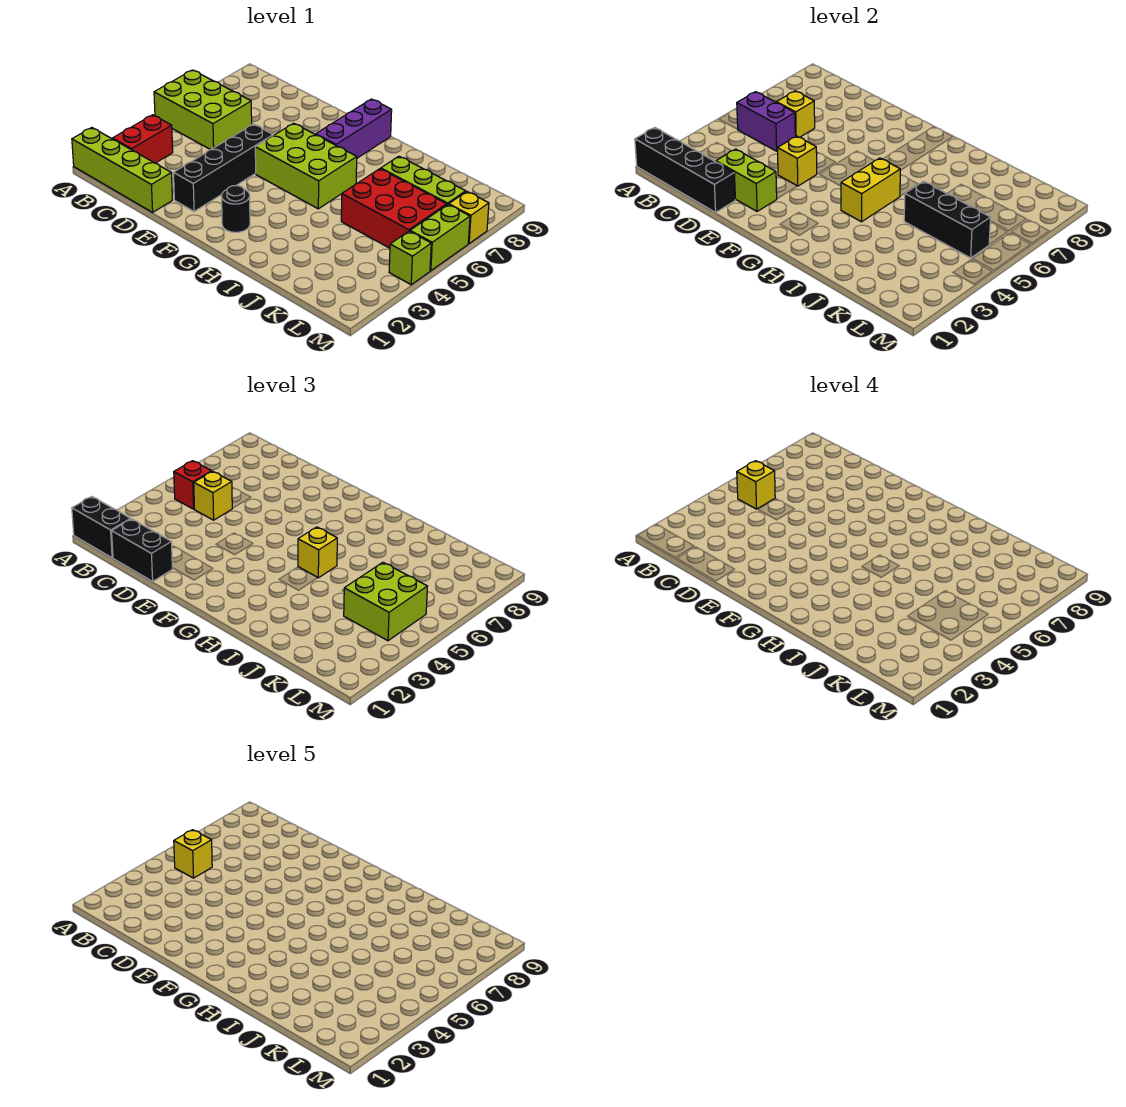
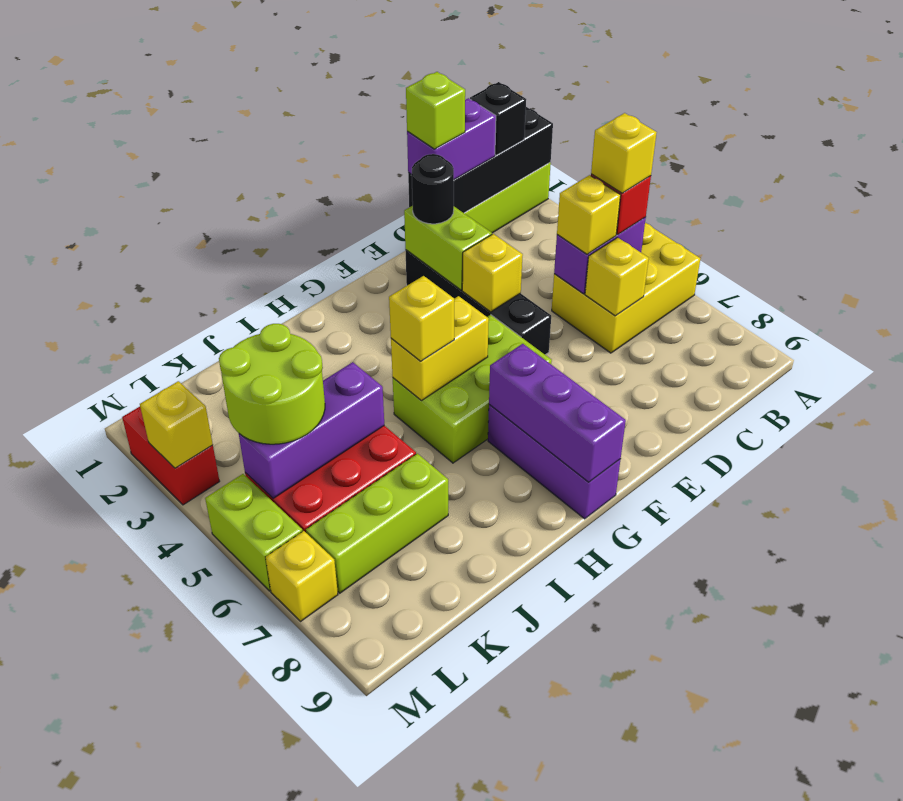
black 1x2 brick [72,497,130,558] -> black 1x1 brick [470,82,526,155]
lime 2x3 brick [154,70,252,150] -> yellow 2x3 brick [552,223,700,353]
red 1x2 brick [113,115,173,163] -> red 1x2 brick moved to [122,407,220,505]
yellow 1x1 brick [174,830,212,878] -> yellow 1x1 brick moved to [140,381,213,468]
black 1x2 brick [112,519,172,581] -> purple 1x2 brick [407,98,496,179]
lime 1x2 brick [716,149,777,212] -> lime 1x2 brick turned to [404,206,492,290]
black 1x1 round brick [222,186,250,232] -> black 1x1 round brick moved to [412,154,454,224]
none -> purple 1x3 brick [489,344,626,482]
yellow 1x2 brick [841,158,900,222] -> yellow 1x2 brick turned to [391,296,489,400]
black 1x3 brick [904,181,990,258] -> purple 1x3 brick [239,362,384,498]
lime 2x2 brick [344,562,427,641] -> lime 2x2 round brick [219,324,325,444]
lime 1x1 brick [389,231,431,285] -> lime 1x1 brick moved to [406,72,465,149]

